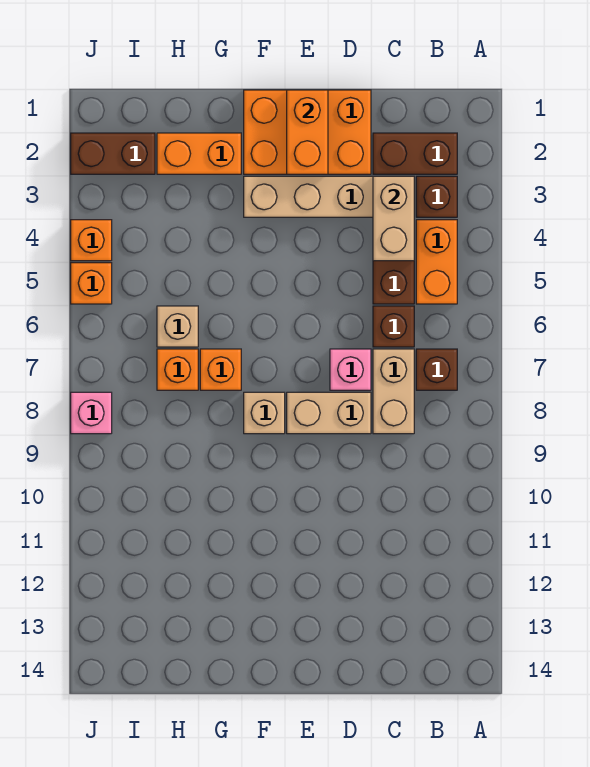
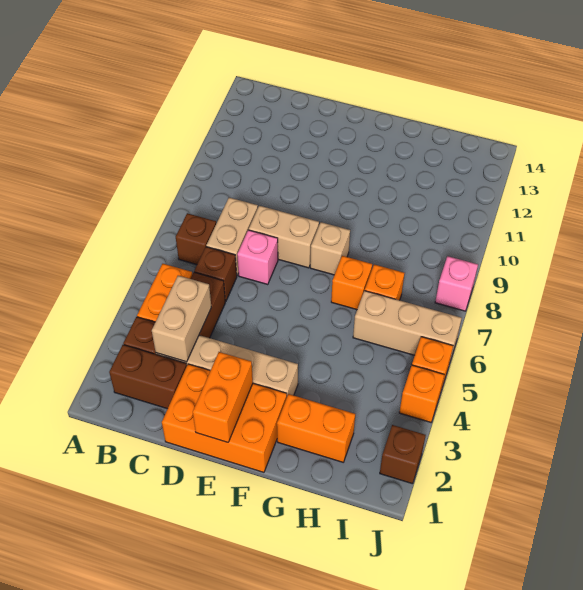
tan 1x1 brick [157,306,198,347] -> tan 1x3 brick [353,291,462,361]
brown 1x2 brick [71,133,155,174] -> brown 1x1 brick [380,425,426,484]

